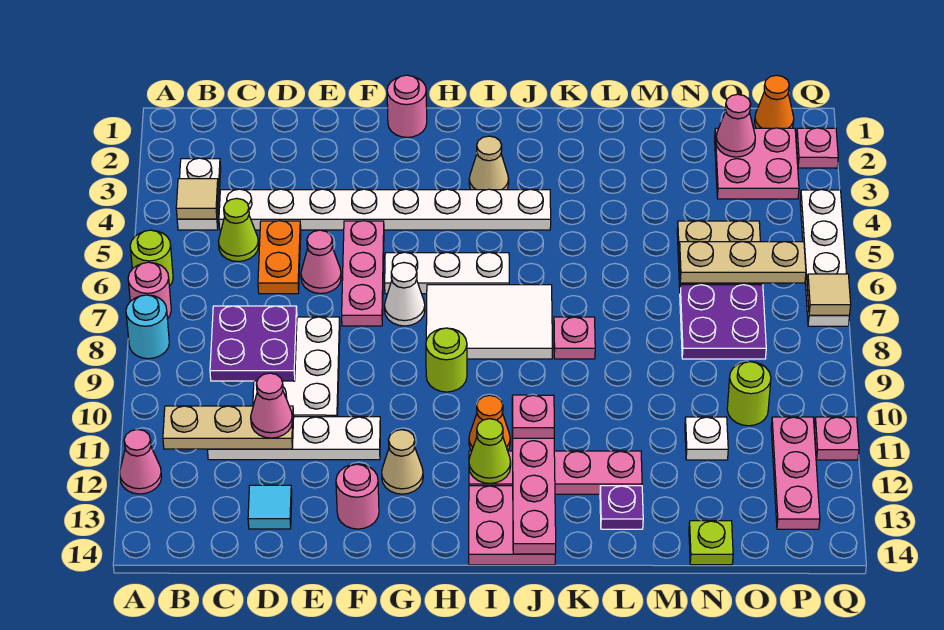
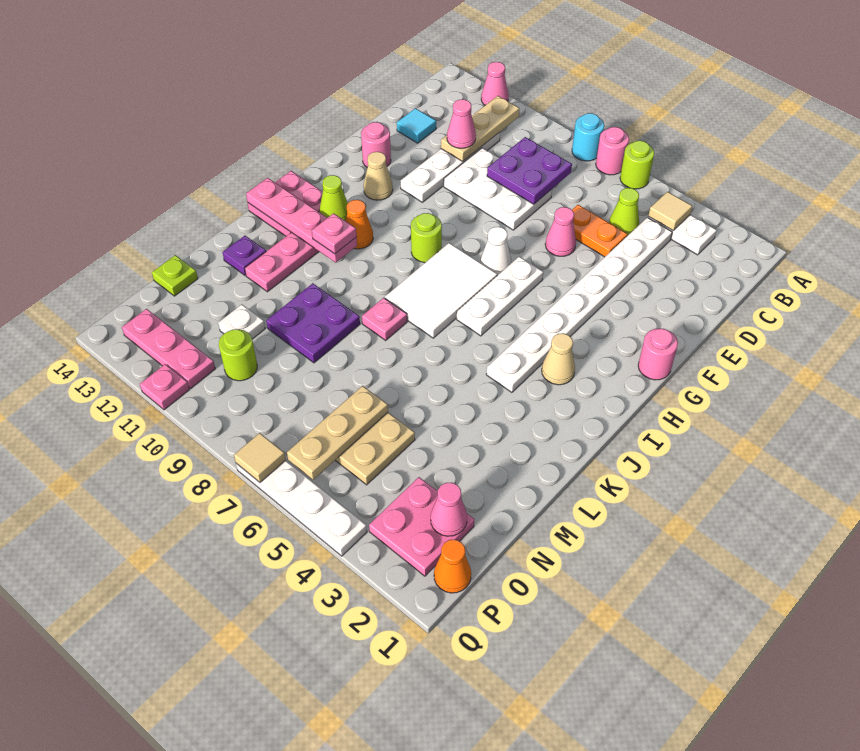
pink 1x3 plate [342,221,384,326] -> none
purple 2x2 plate [680,285,766,359] -> purple 2x2 plate moved to [266,283,360,363]
pink 1x1 plate [796,128,838,168] -> none

